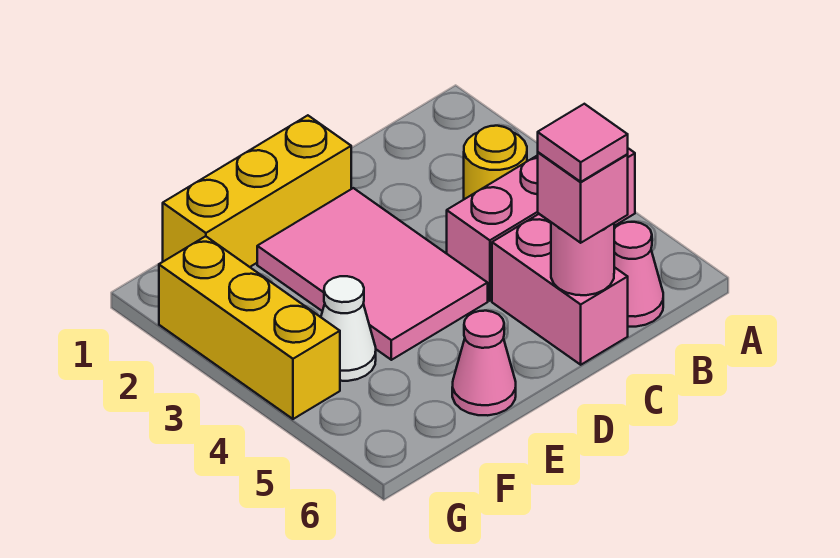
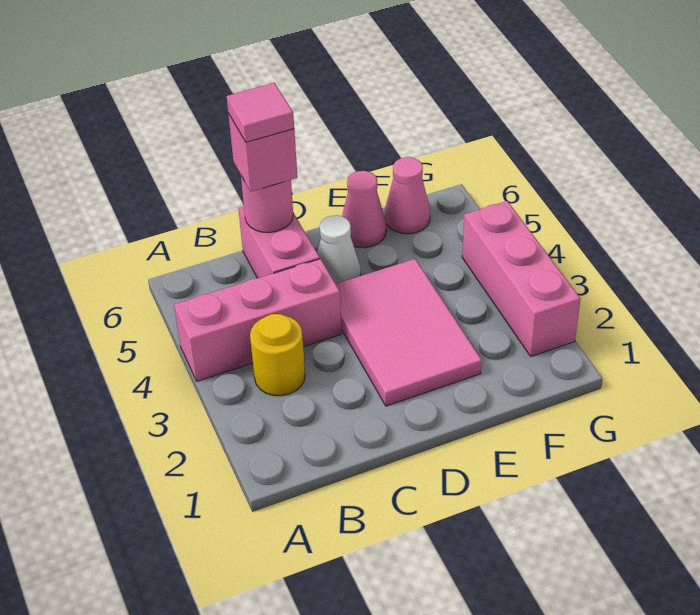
pink 1x1 cone [614,222,663,327] -> pink 1x1 cone moved to [385,157,430,234]
yellow 1x3 brick [163,115,351,267] -> none
white 1x1 cone [321,276,376,381] -> white 1x1 cone moved to [317,215,361,284]
yellow 1x3 brick [159,236,340,419] -> pink 1x3 brick [462,201,580,356]

